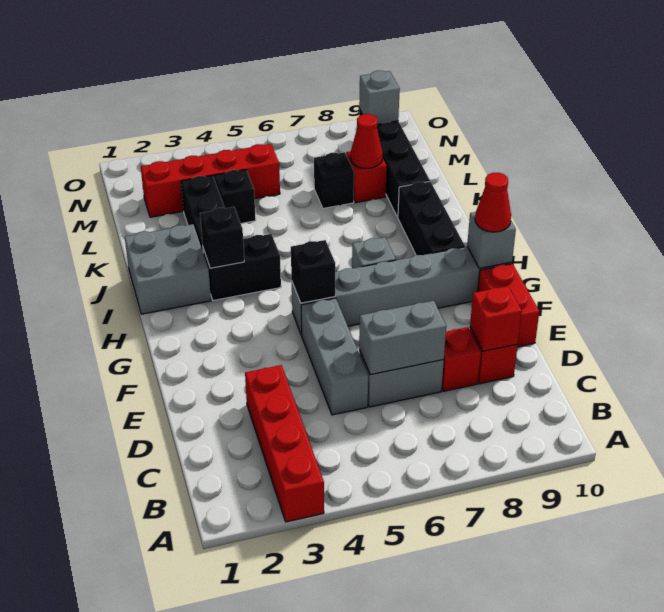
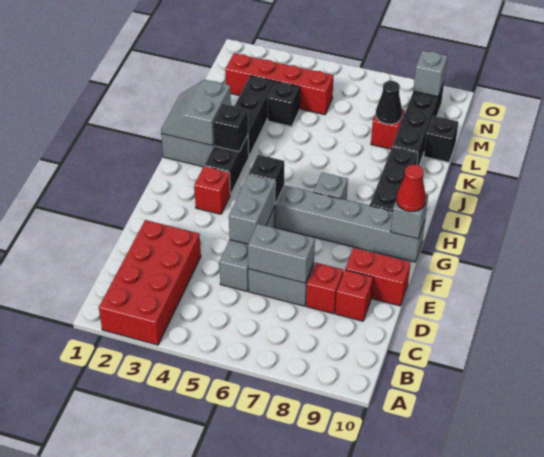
red 1x4 brick [245,365,324,522] -> red 2x4 brick [99,220,201,345]
red 1x1 brick [470,286,522,351] -> red 1x1 brick moved to [194,166,231,214]
none -> grey 1x2 brick [229,175,275,244]
red 1x2 brick [478,264,539,347] -> red 1x2 brick turned to [345,248,411,306]
none -> grey 2x2 slope [161,80,231,146]
black 1x2 brick [203,234,281,300] -> black 1x2 brick turned to [204,135,249,194]
black 1x1 brick [314,152,354,208] -> black 1x1 brick moved to [424,116,458,162]
red 1x1 cone [350,114,383,168] -> black 1x1 cone [376,81,402,124]

